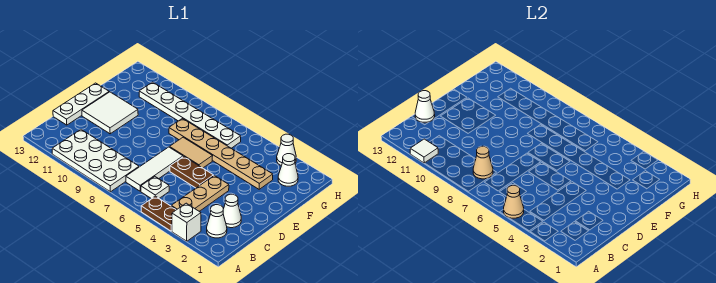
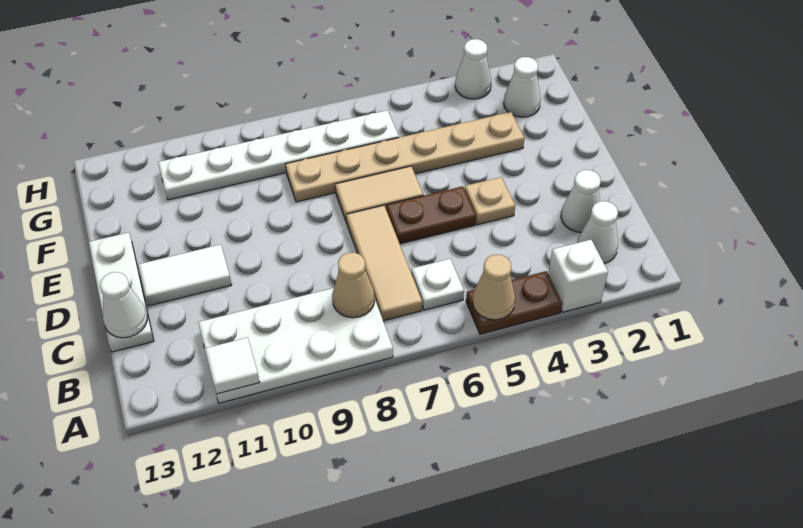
tan 1x3 plate [171,175,229,211] -> tan 1x1 plate [465,177,515,225]
white 1x3 tile [126,147,183,191] -> tan 1x3 tile [346,205,422,321]
white 2x2 tile [82,92,138,134] -> white 1x2 tile [138,244,232,306]

